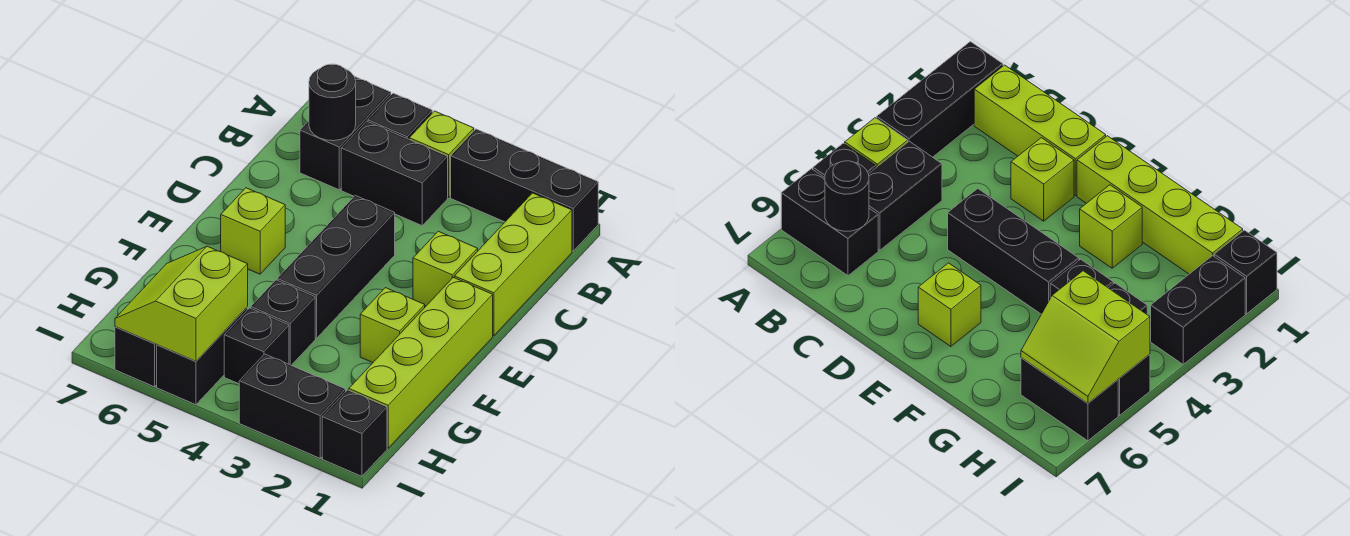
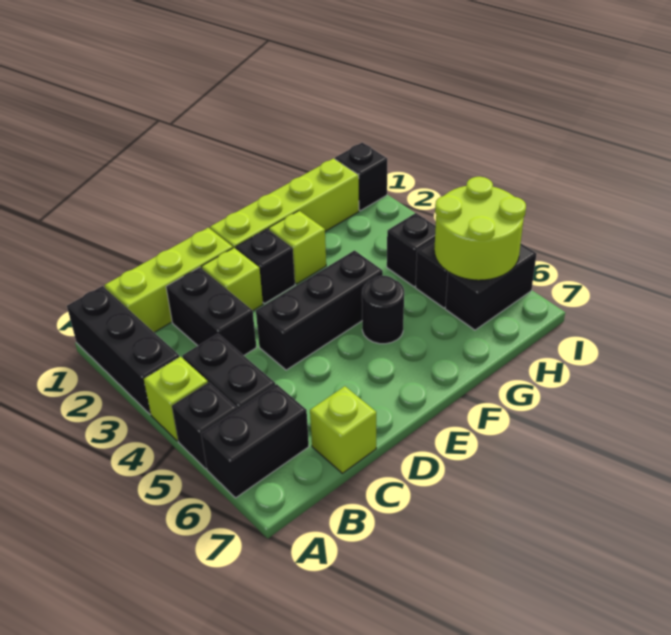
black 1x1 round brick [309,64,356,141] -> black 1x1 round brick moved to [362,276,404,344]
lime 1x1 brick [221,188,285,274] -> lime 1x1 brick moved to [310,386,376,473]
black 1x1 brick [251,280,315,365] -> black 1x1 brick moved to [236,229,295,303]
lime 2x2 slope [115,246,248,361] -> lime 2x2 round brick [434,177,526,280]
black 1x2 brick [239,354,346,458] -> black 1x2 brick moved to [166,267,256,355]

